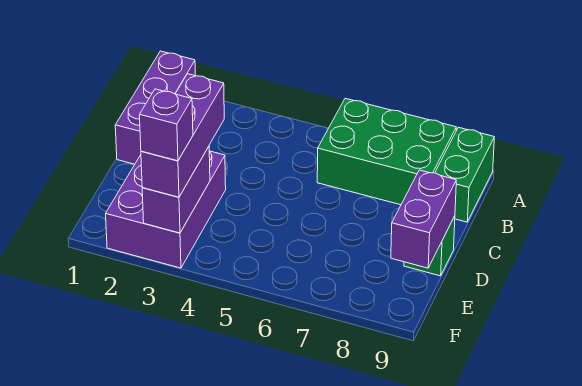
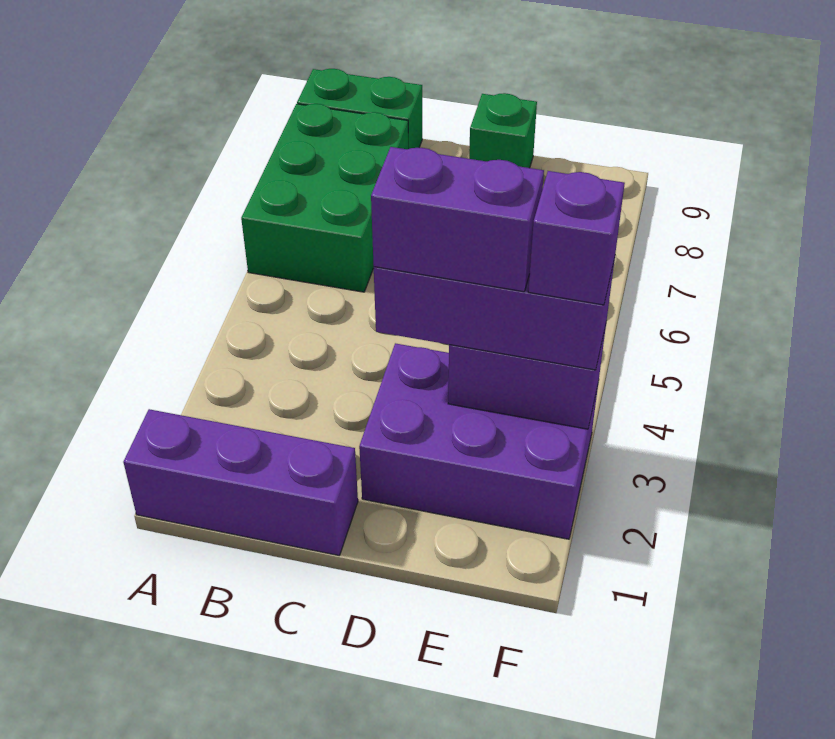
purple 1x2 brick [391,170,456,268] -> purple 1x2 brick moved to [371,147,544,292]

